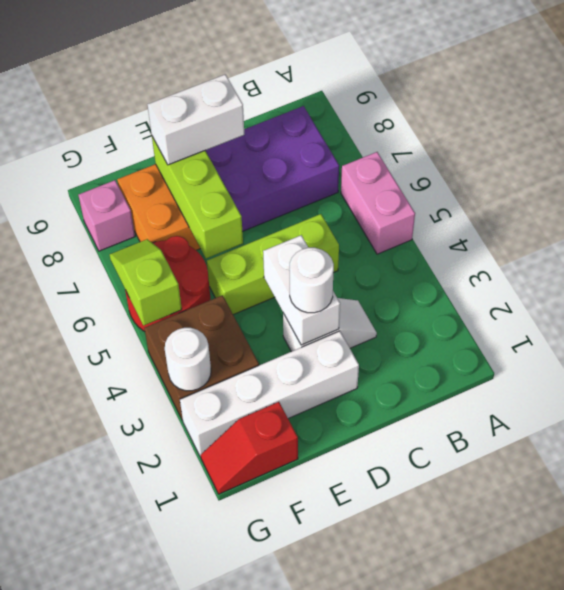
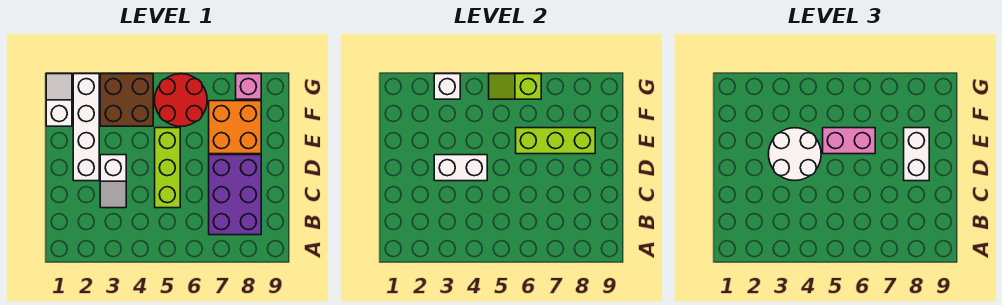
pink 1x2 brick [341,152,415,254] -> pink 1x2 brick moved to [823,128,875,154]
white 1x1 round brick [289,248,334,313] -> white 2x2 round brick [769,128,821,181]
red 1x2 slope [201,402,298,494] -> white 1x2 slope [46,74,72,126]
white 1x1 round brick [165,328,211,391] -> white 1x1 brick [434,74,460,99]
lime 1x2 slope [110,239,182,326] -> lime 1x2 slope turned to [489,74,541,99]

